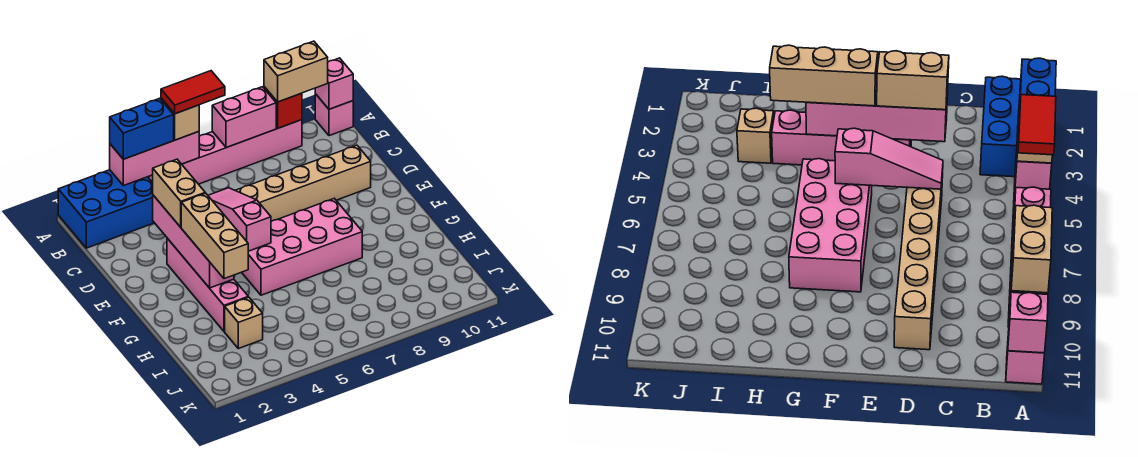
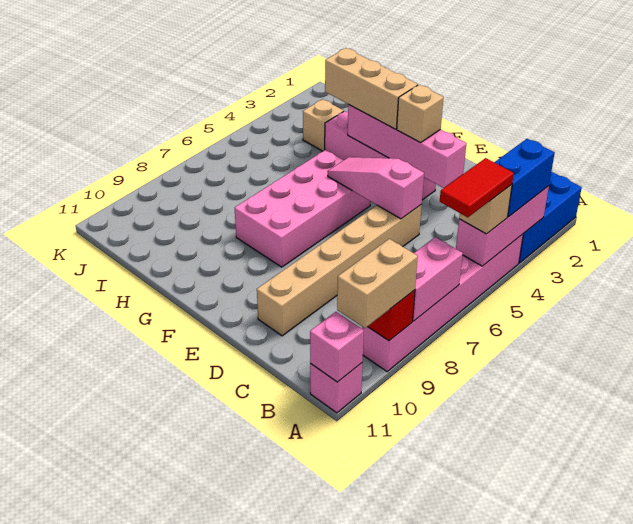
tan 1x2 brick [153,159,205,227] -> tan 1x1 brick [397,85,444,143]
pink 1x3 slope [208,188,271,251] -> pink 1x3 slope turned to [328,157,424,219]

